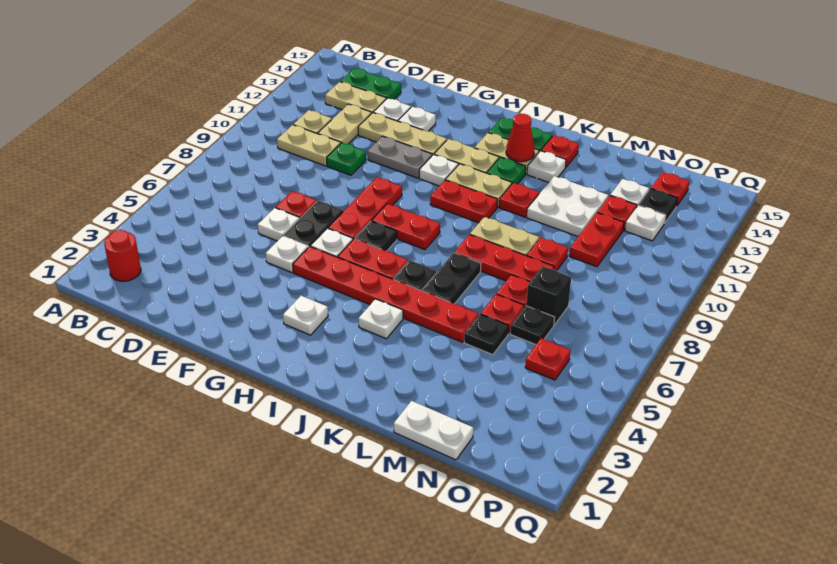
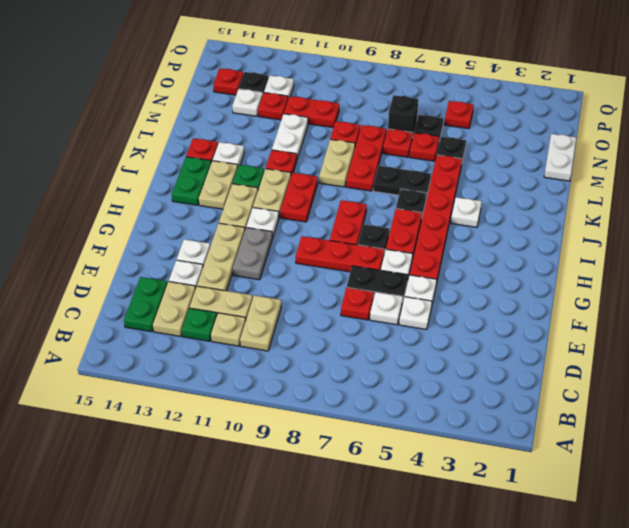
red 1x1 round brick [104,230,141,281] -> none
green 1x1 plate [327,143,366,175] -> green 1x1 plate moved to [182,308,217,341]
white 1x1 plate [283,296,328,335] -> white 1x1 plate moved to [399,297,432,330]
red 1x1 cone [506,114,535,162] -> none
white 2x2 plate [527,176,608,236] -> white 1x2 plate [272,114,308,159]

